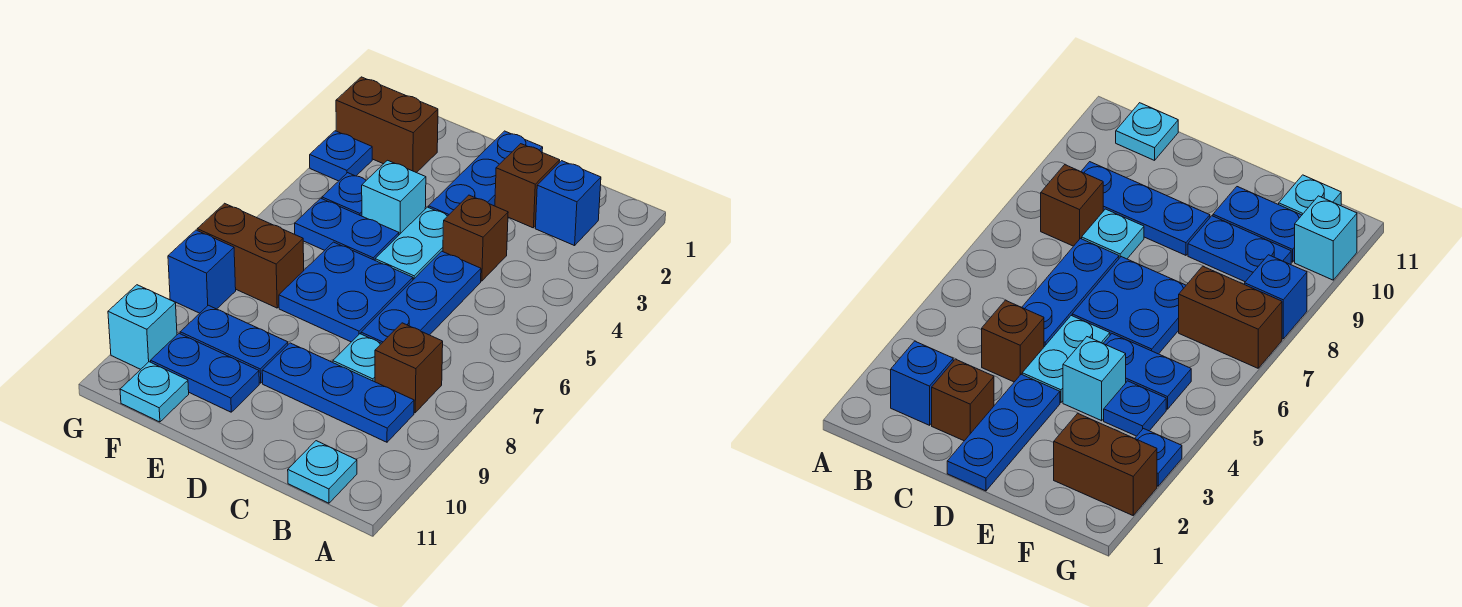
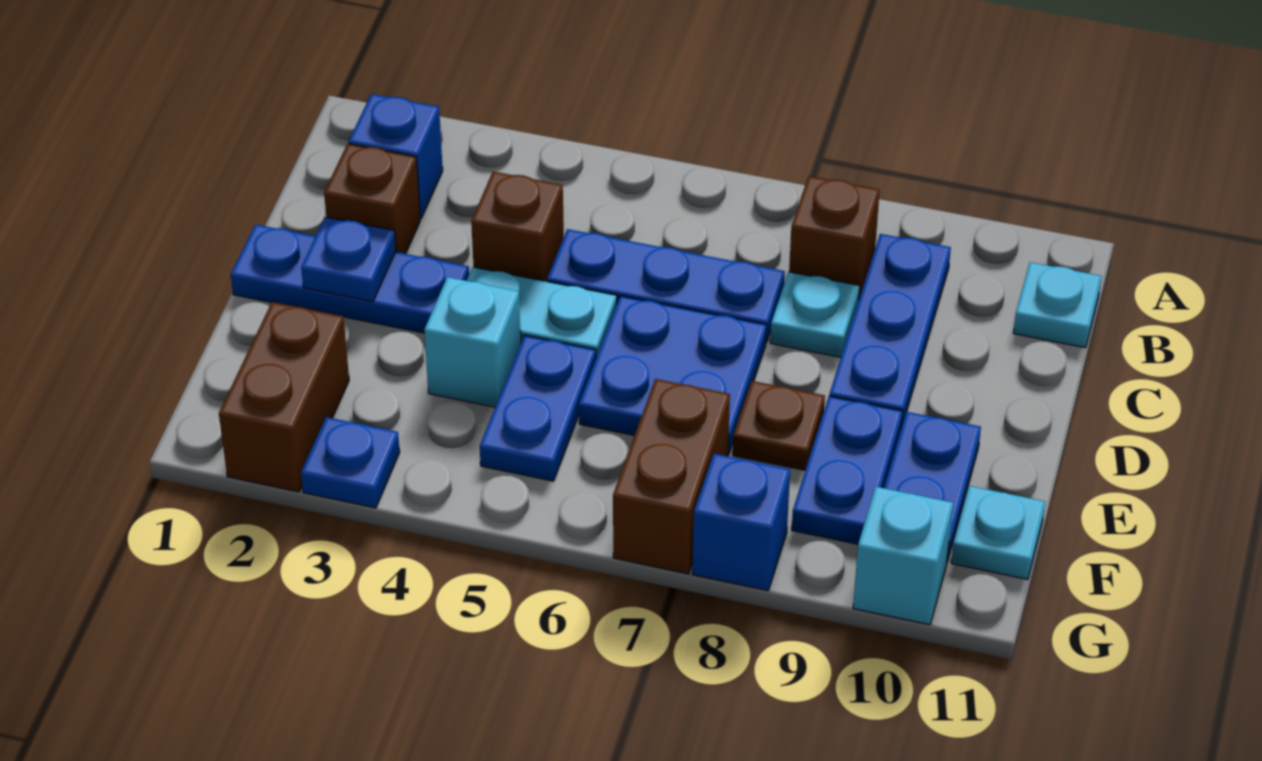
none -> brown 1x1 plate [733,381,825,470]
blue 1x1 plate [322,173,366,216] -> blue 1x1 plate moved to [301,217,396,302]

